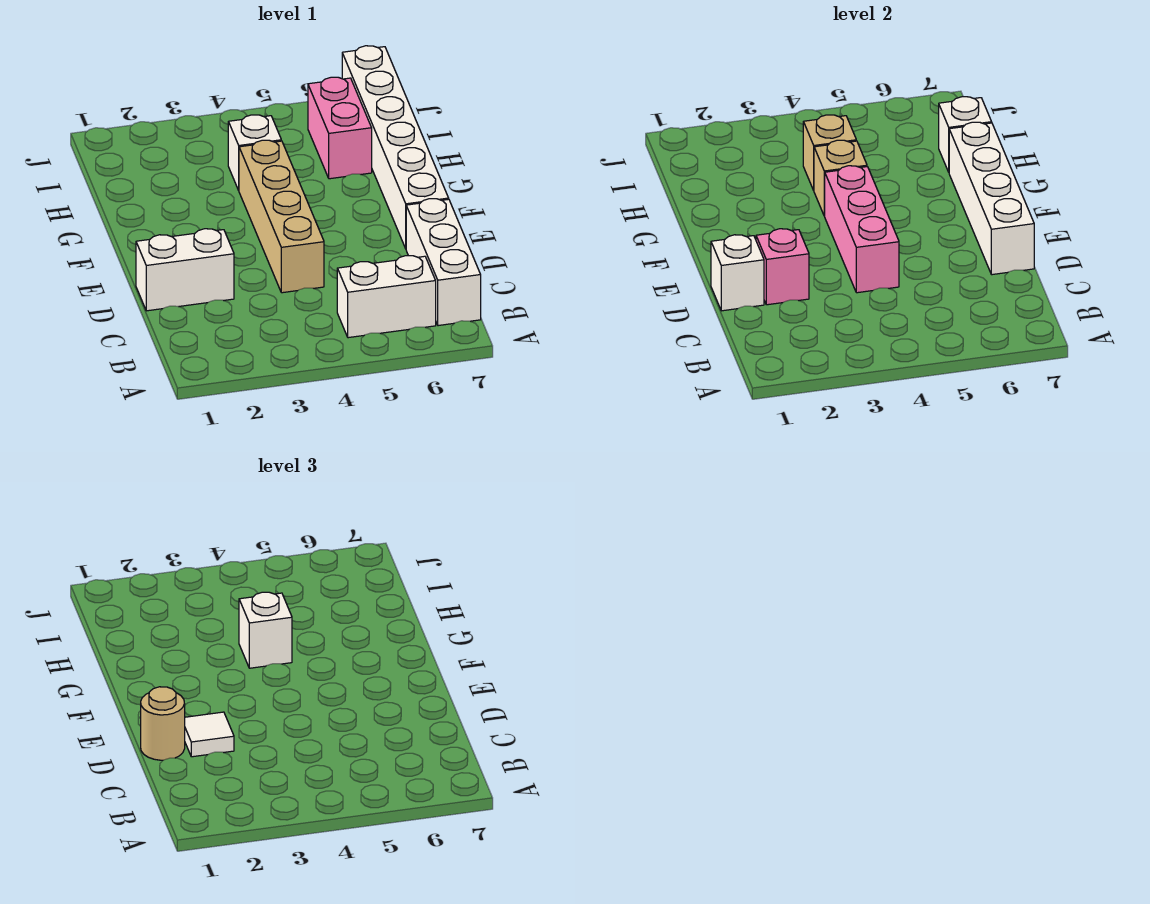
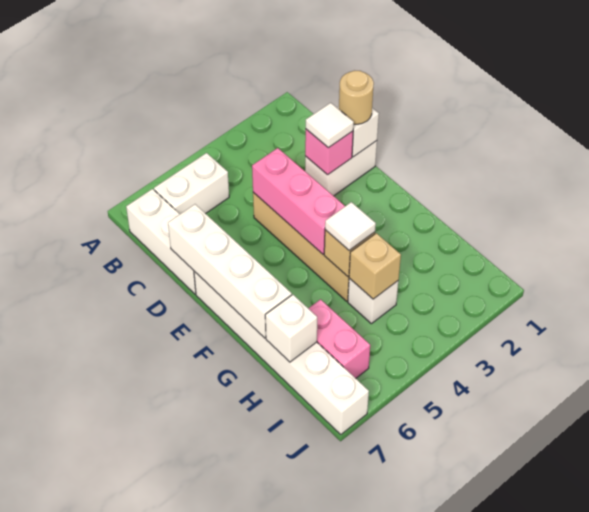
white 1x1 brick [239,592,292,668] -> white 1x1 tile [325,202,376,250]

